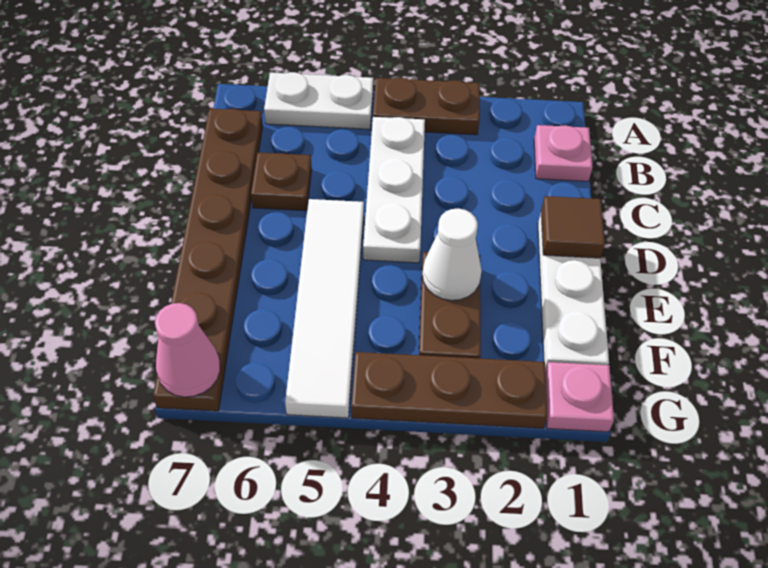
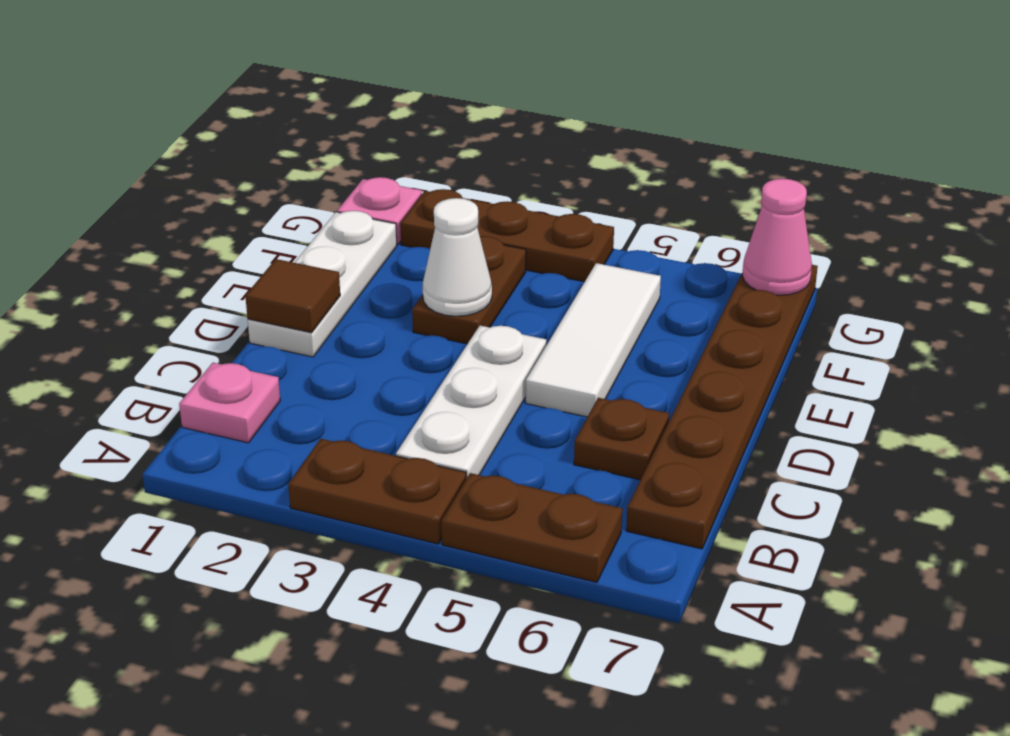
white 1x2 plate [264,72,373,129] -> brown 1x2 plate [442,473,622,583]
white 1x4 tile [285,199,364,418] -> white 1x3 tile [526,263,661,417]

